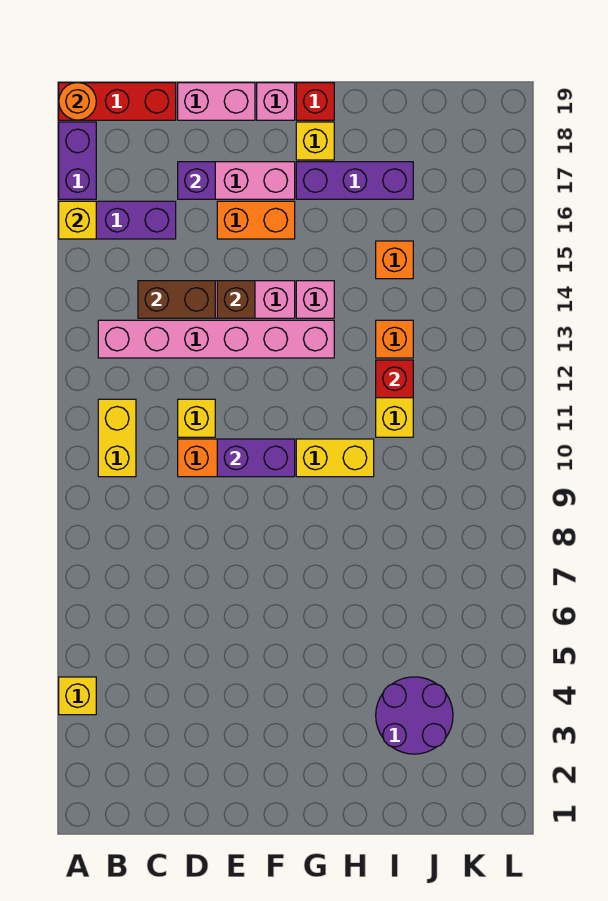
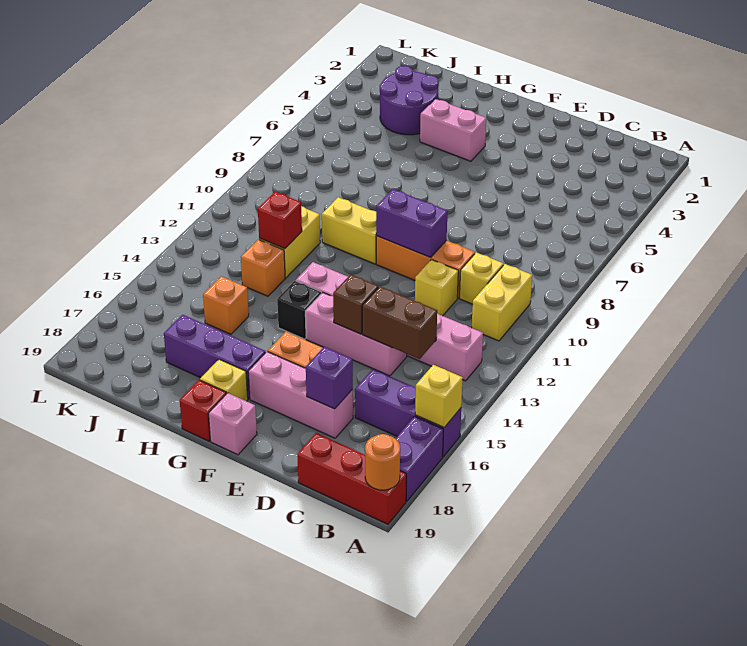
yellow 1x1 brick [59,677,96,715] -> yellow 1x1 brick moved to [460,252,503,304]
pink 1x2 brick [178,83,255,120] -> pink 1x2 brick moved to [420,99,486,161]
pink 1x1 brick [296,281,334,318] -> black 1x1 brick [277,281,321,339]

